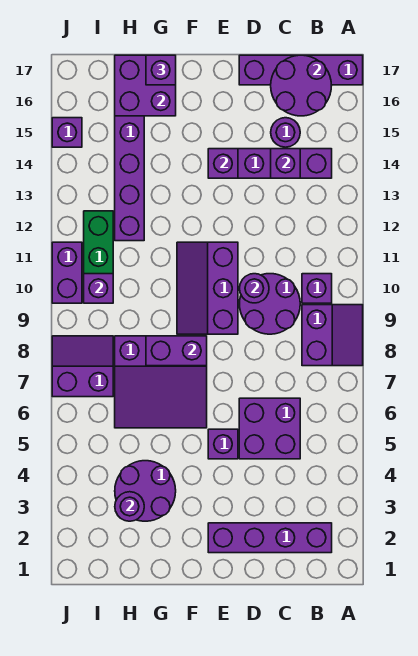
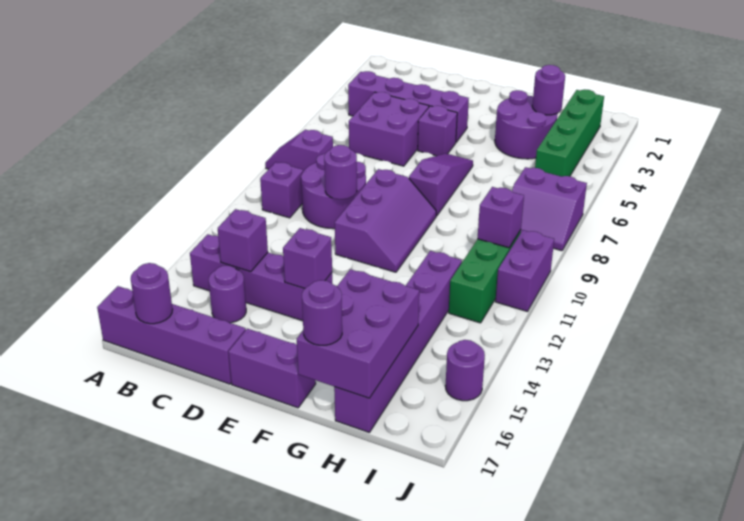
purple 2x2 slope [302,305,363,366] -> purple 1x2 slope [265,130,333,171]
purple 1x4 brick [208,523,332,553] -> purple 1x4 brick moved to [348,71,469,142]
purple 2x2 round brick [271,55,331,116] -> purple 1x1 round brick [131,263,173,324]
purple 3x3 slope [115,336,207,428] -> purple 1x3 slope [409,153,473,216]
purple 1x2 brick [146,336,207,366] -> purple 1x2 brick moved to [228,329,316,408]
purple 2x2 brick [115,55,176,116] -> purple 2x3 brick [297,269,419,398]
purple 1x1 brick [146,55,176,85] -> purple 1x1 round brick [302,280,342,345]
none -> green 1x4 brick [535,90,604,177]
purple 1x1 brick [52,118,82,147] -> purple 1x1 round brick [445,340,485,401]

